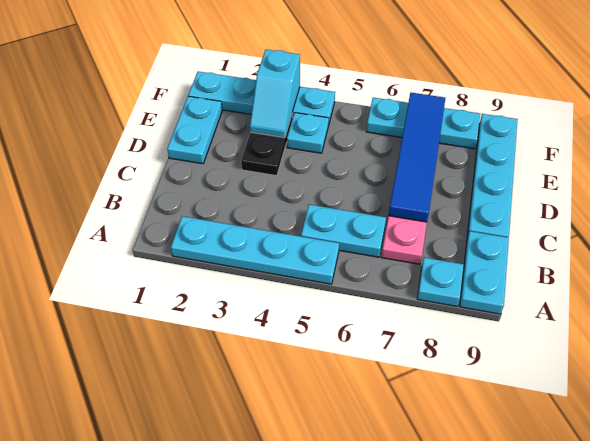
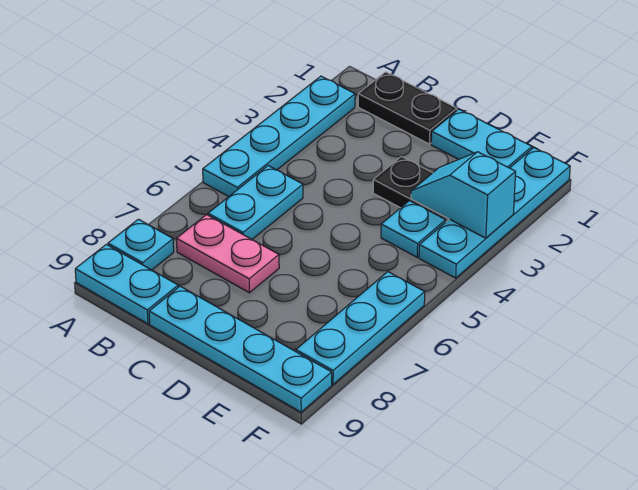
none -> black 1x2 plate [358,72,457,144]
blue 1x4 tile [389,93,445,222] -> none

